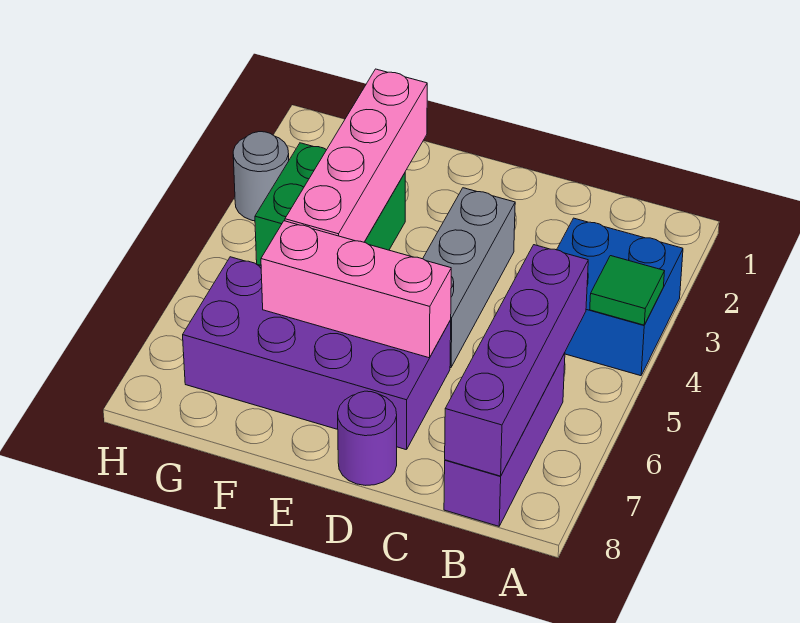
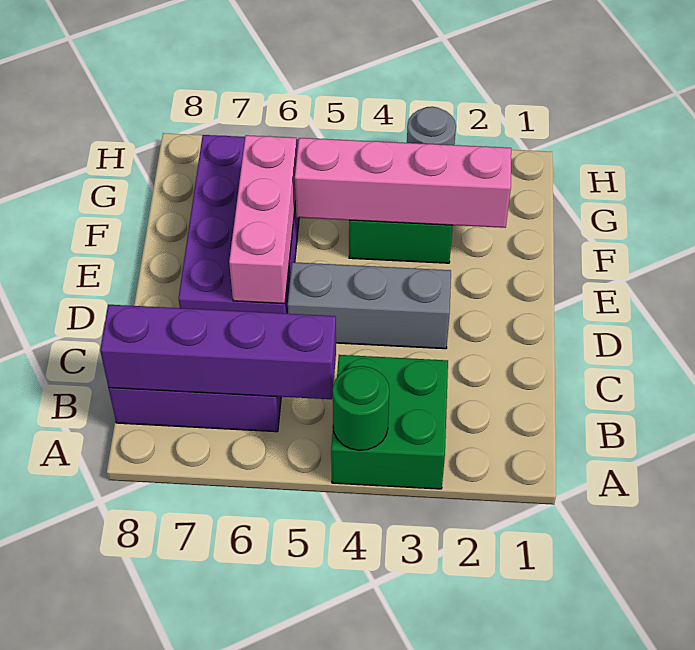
blue 2x2 brick [557,218,683,376] -> green 2x2 brick [331,355,448,489]
green 1x1 tile [590,256,665,325] -> green 1x1 round brick [332,366,389,450]
purple 1x1 round brick [338,391,397,485] -> none

